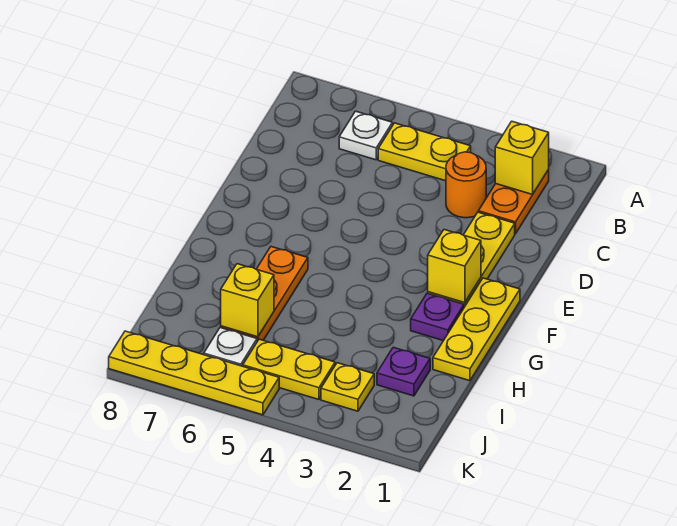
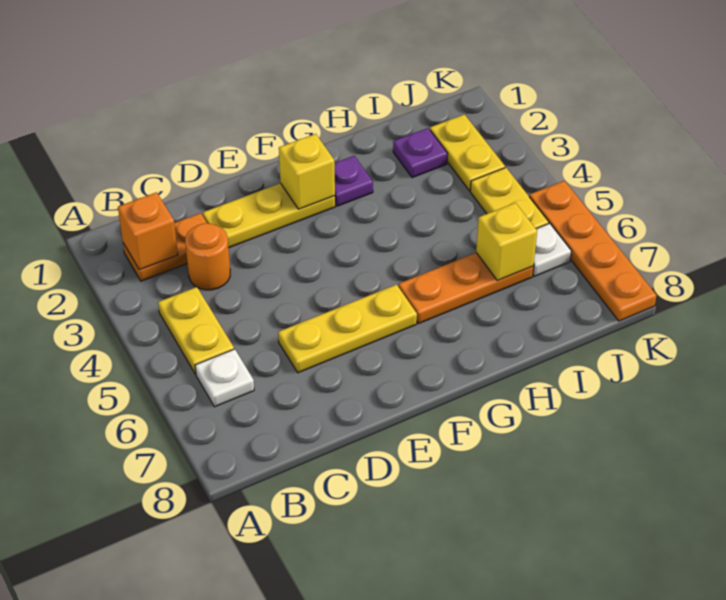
yellow 1x1 brick [495,121,549,194] -> orange 1x1 brick [118,192,178,270]
yellow 1x3 plate [433,278,520,381] -> yellow 1x3 plate moved to [278,285,417,373]
yellow 1x1 plate [321,363,374,411] -> yellow 1x2 plate [430,114,505,191]
yellow 1x4 plate [109,331,279,415] -> orange 1x4 plate [529,181,657,321]

